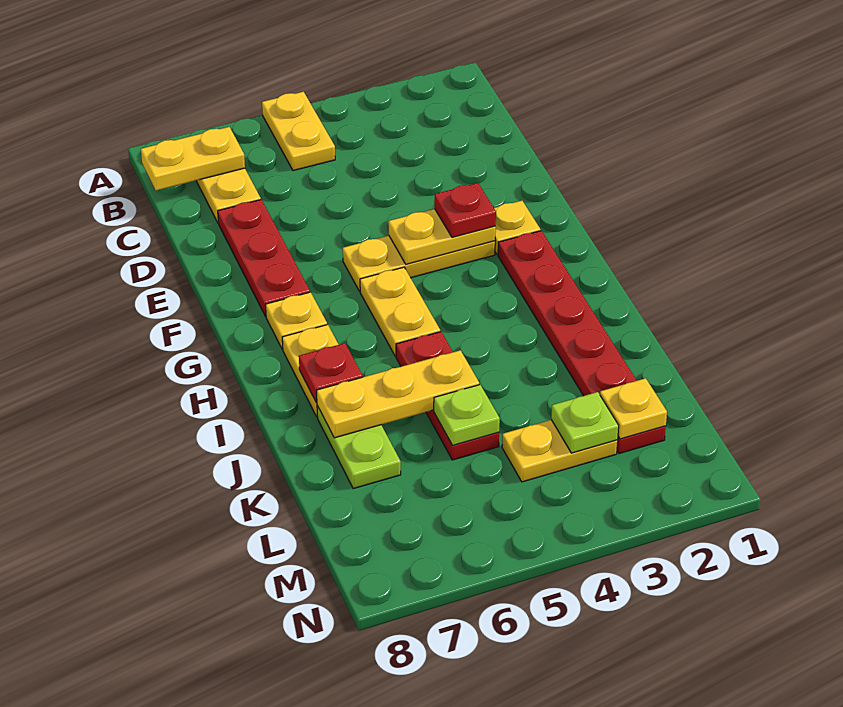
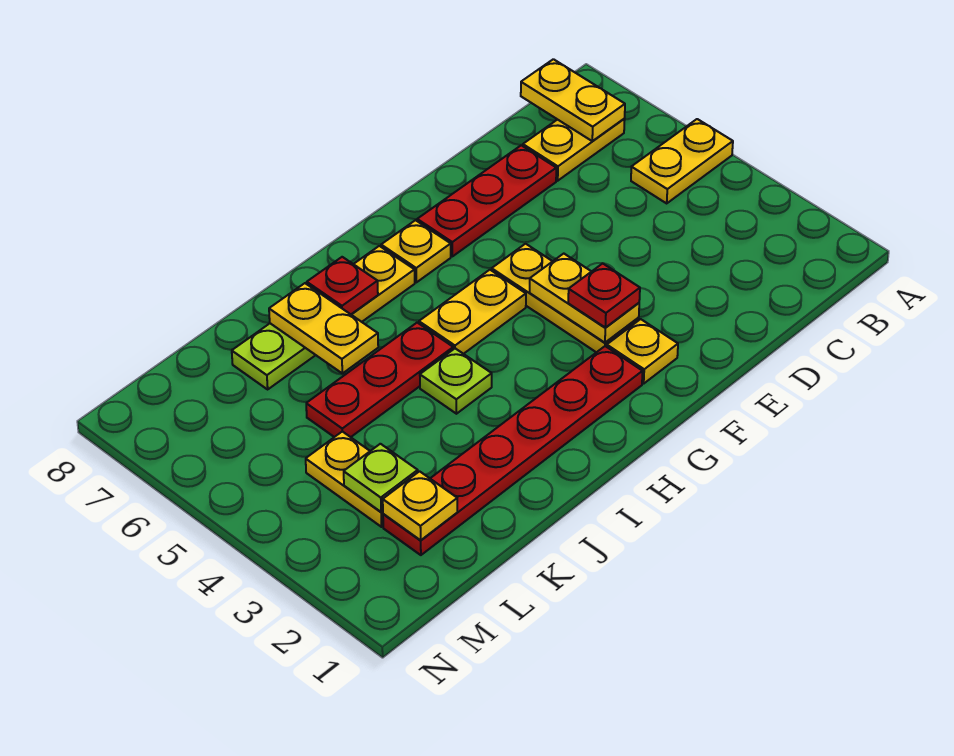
yellow 1x3 plate [317,350,479,438] -> yellow 1x2 plate [269,283,378,373]
lime 1x1 plate [434,385,500,445] -> lime 1x1 plate moved to [420,348,492,414]

